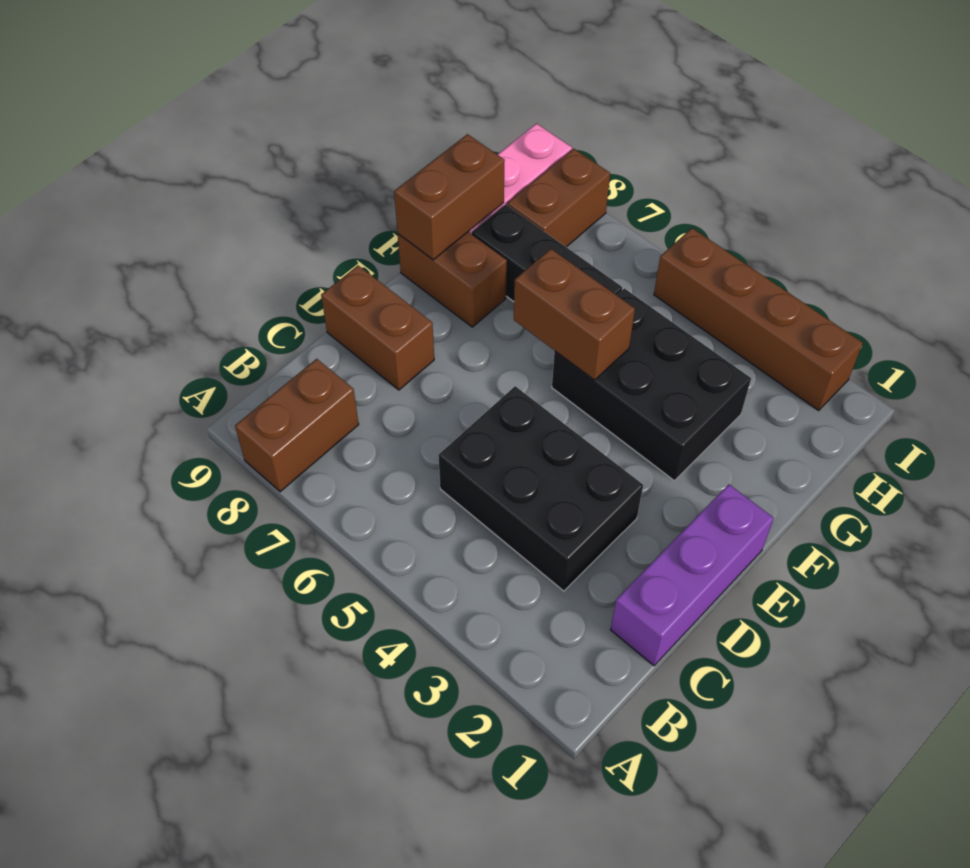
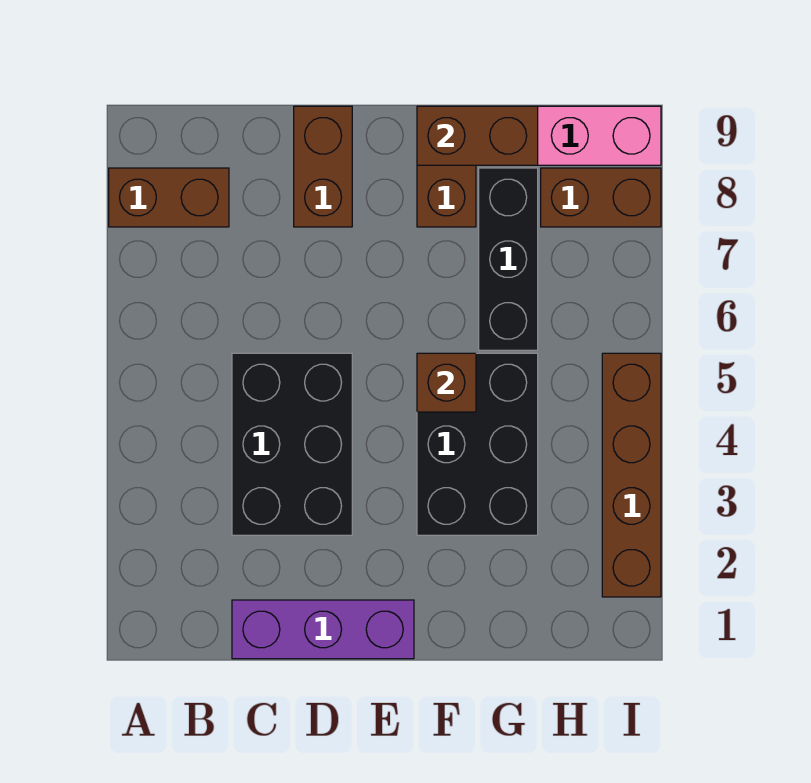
brown 1x2 brick [514,249,635,380] -> brown 1x1 brick [417,353,476,412]

